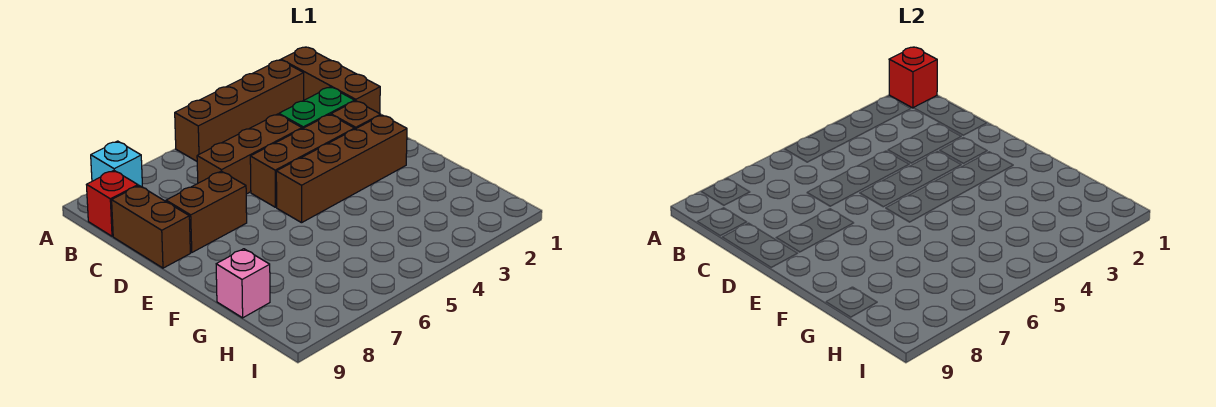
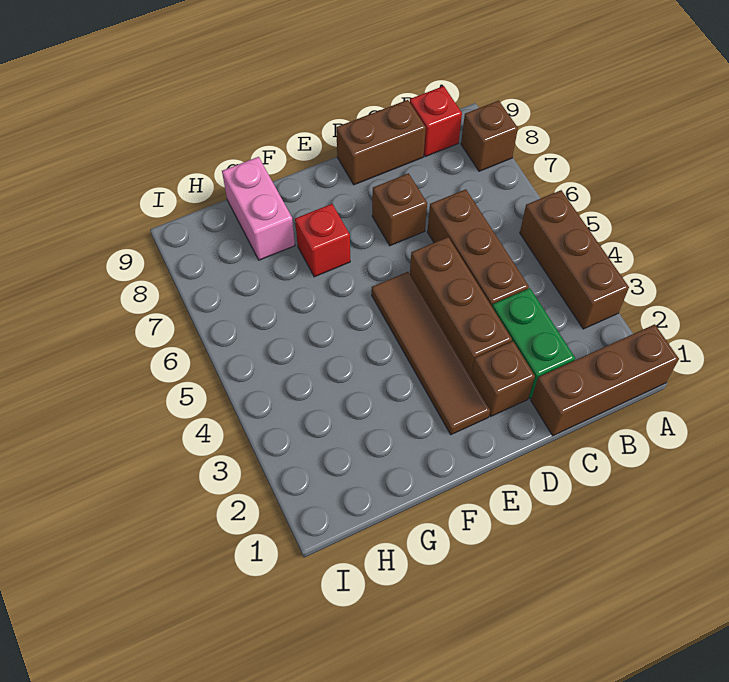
red 1x1 brick [889,47,937,108] -> red 1x1 brick moved to [295,204,350,277]
brown 1x4 brick [175,60,304,161] -> brown 1x3 brick [520,190,629,329]
cyan 1x1 brick [91,141,142,187] -> brown 1x1 brick [461,101,518,171]
brown 1x2 brick [166,171,247,252] -> brown 1x1 brick [372,173,427,246]
brown 1x4 brick [276,115,407,223] -> brown 1x4 tile [372,272,490,435]
pink 1x1 brick [216,249,270,318] -> pink 1x2 brick [222,157,295,260]

